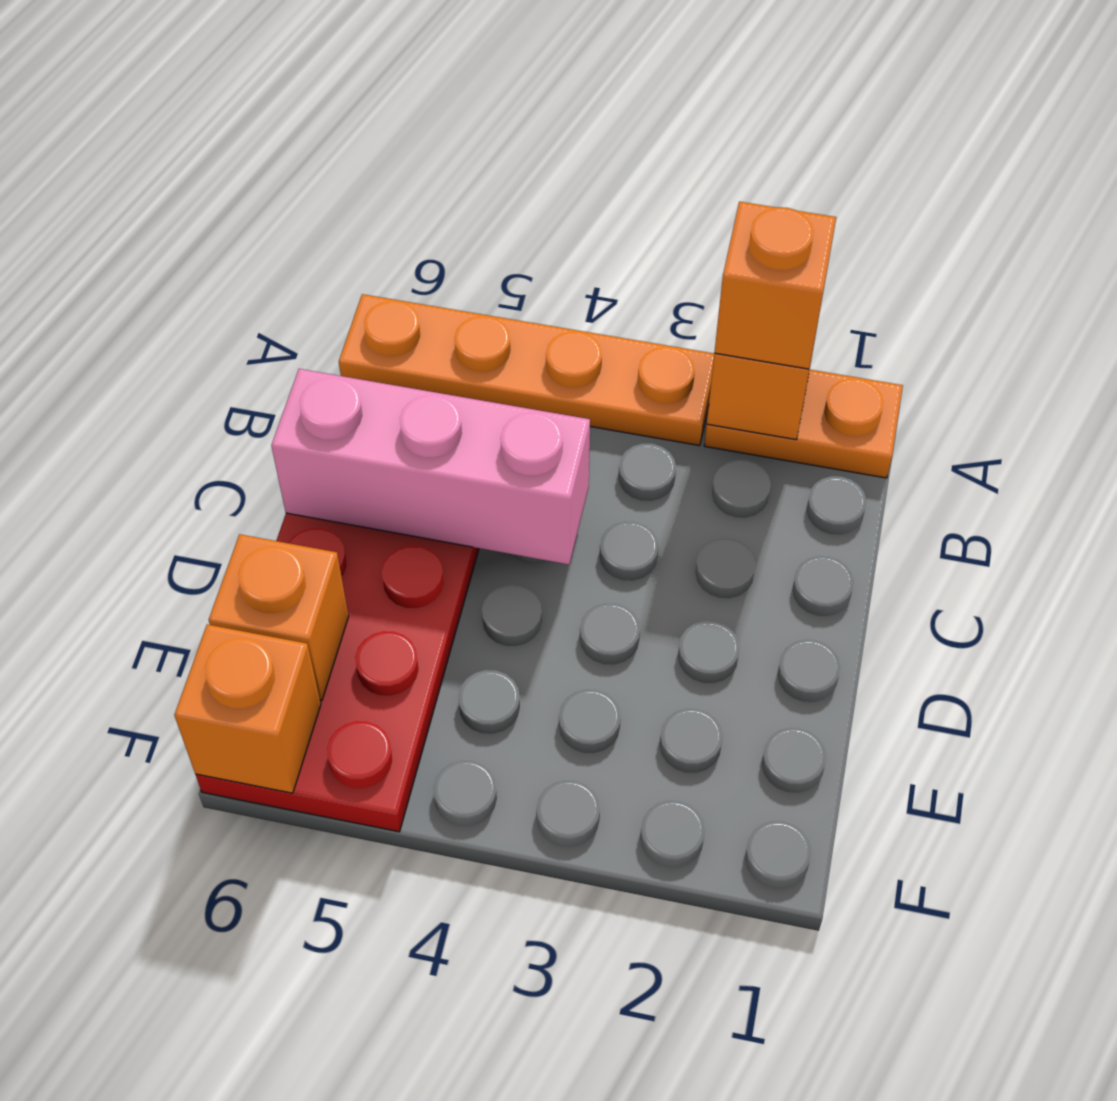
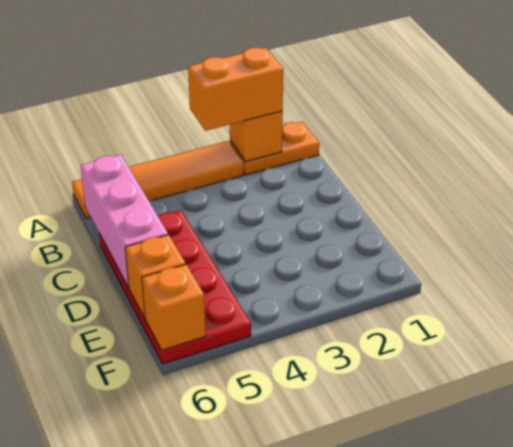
orange 1x1 brick [714,202,836,369] -> orange 1x2 brick [188,47,283,131]
orange 1x4 plate [339,294,714,446] -> orange 1x4 tile [72,141,244,218]
pink 1x3 brick [271,369,590,565] -> pink 1x3 brick turned to [81,155,168,287]

